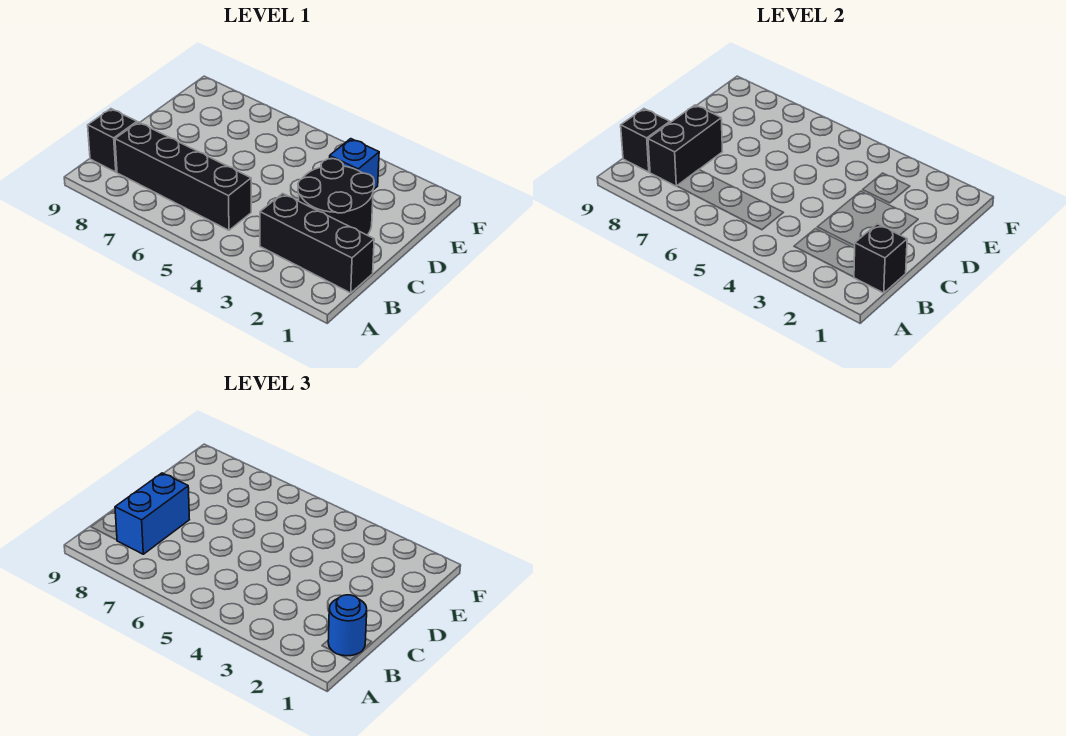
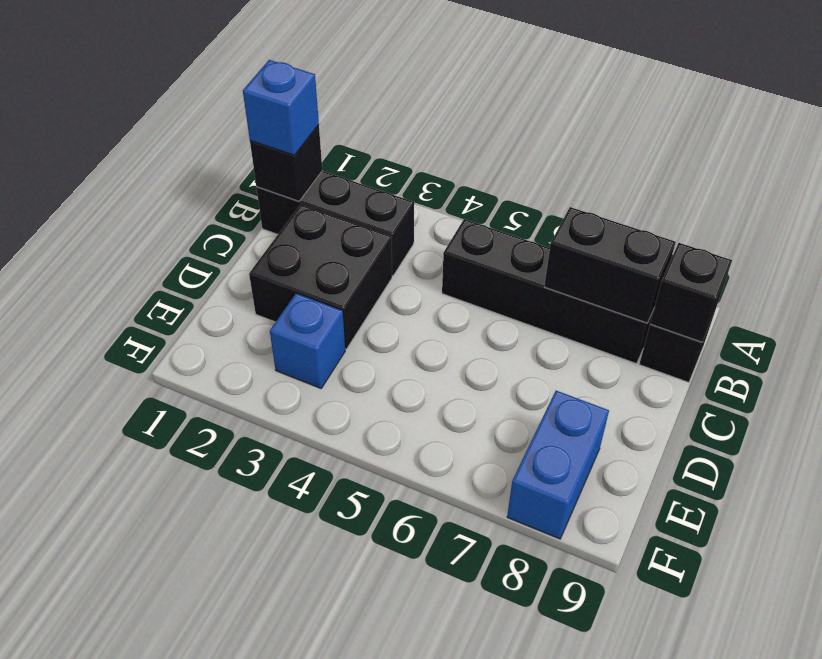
blue 1x1 round brick [328,595,367,656] -> blue 1x1 brick [243,60,319,155]
black 1x2 brick [648,105,722,186] -> black 1x2 brick turned to [544,207,676,323]
blue 1x2 brick [115,473,189,554] -> blue 1x2 brick moved to [507,391,609,539]
black 2x2 round brick [298,159,374,235] -> black 2x2 brick [249,205,392,349]

